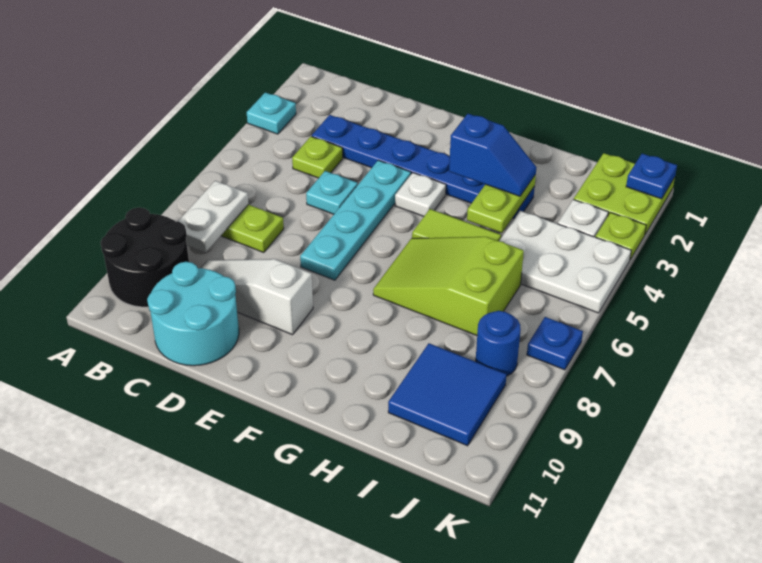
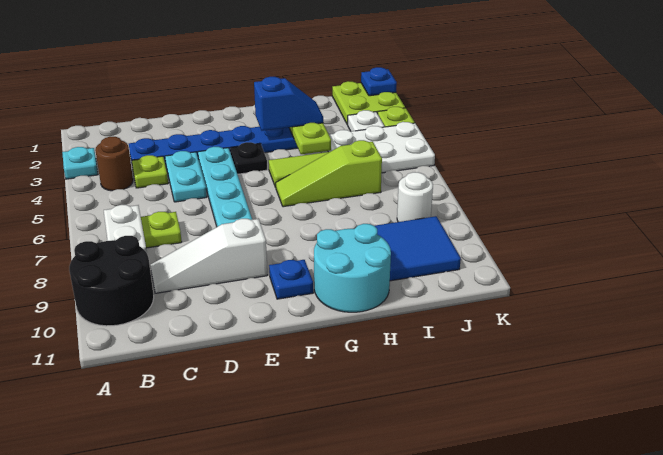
none -> brown 1x1 round brick [95,137,133,191]
cyan 2x2 round brick [147,262,239,366] -> cyan 2x2 round brick moved to [314,224,391,312]
cyan 1x1 plate [306,171,358,214] -> cyan 1x2 plate [165,151,207,202]
white 1x1 plate [395,173,446,216] -> black 1x1 plate [230,142,267,174]
lime 2x3 slope [373,237,524,336] -> lime 1x3 slope [276,140,382,207]
blue 1x1 round brick [476,311,521,376] -> white 1x1 round brick [397,172,433,222]
blue 1x1 plate [527,317,583,370] -> blue 1x1 plate moved to [269,260,313,299]

